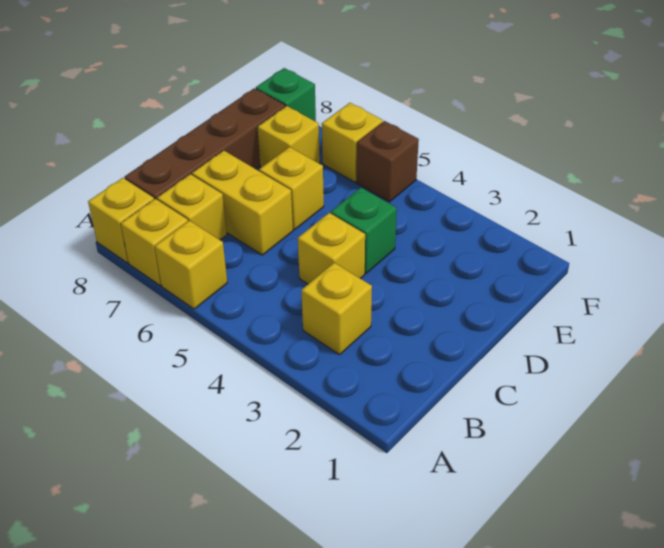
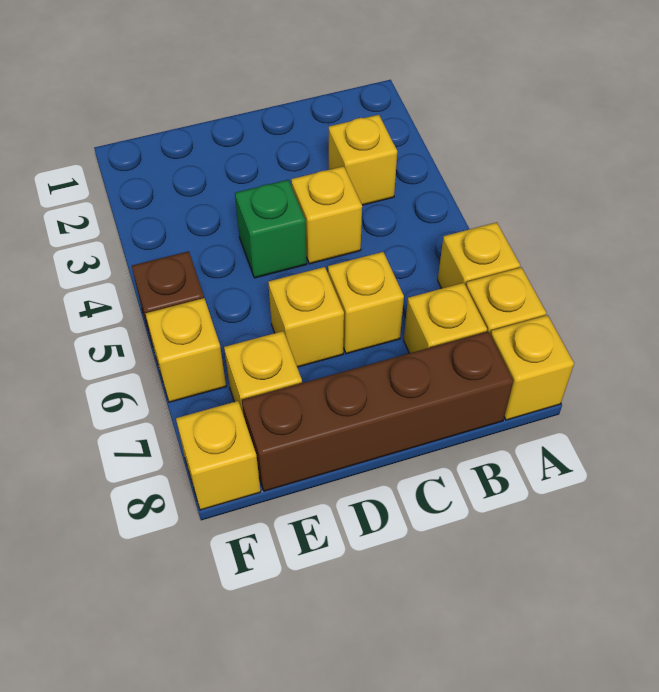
yellow 1x2 brick [192,151,293,255] -> yellow 1x1 brick [328,252,404,354]
green 1x1 brick [256,68,316,122] -> yellow 1x1 brick [176,401,261,510]

